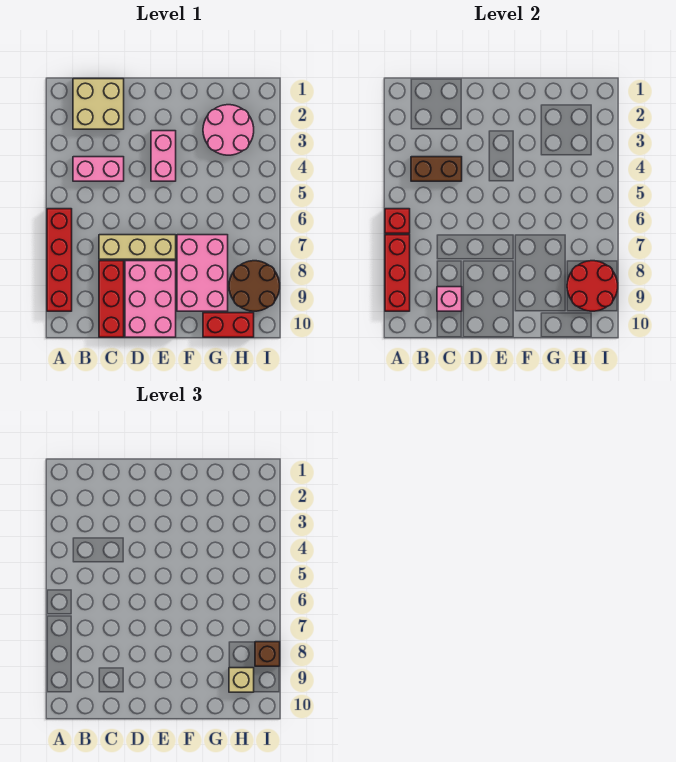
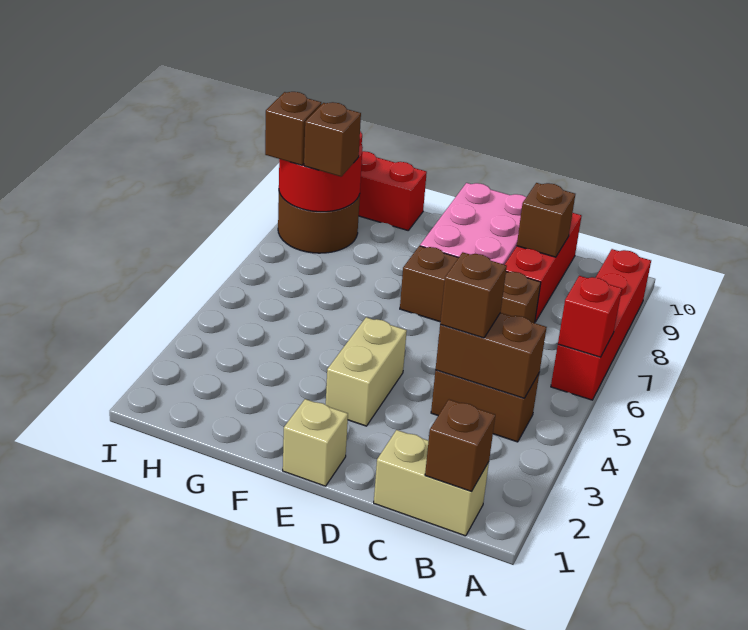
red 1x3 brick [385,235,410,311] -> none
tan 2x2 brick [73,79,124,129] -> tan 1x2 brick [374,430,489,536]
none -> brown 1x1 brick [425,400,495,491]
pink 1x2 brick [73,157,124,181] -> brown 1x2 brick [431,370,539,442]
none -> brown 1x1 brick [440,252,507,338]
tan 1x3 brick [99,235,176,259] -> brown 1x3 brick [400,246,541,323]
pink 1x1 brick [437,287,462,311] -> brown 1x1 brick [517,183,575,257]
pink 1x2 brick [151,131,176,181] -> tan 1x2 brick [326,317,407,426]
pink 2x3 brick [177,235,228,311] -> none
pink 2x2 round brick [203,105,254,155] -> none
none -> brown 1x1 brick [304,102,361,177]
tan 1x1 brick [229,668,254,692] -> tan 1x1 brick moved to [283,399,348,486]

